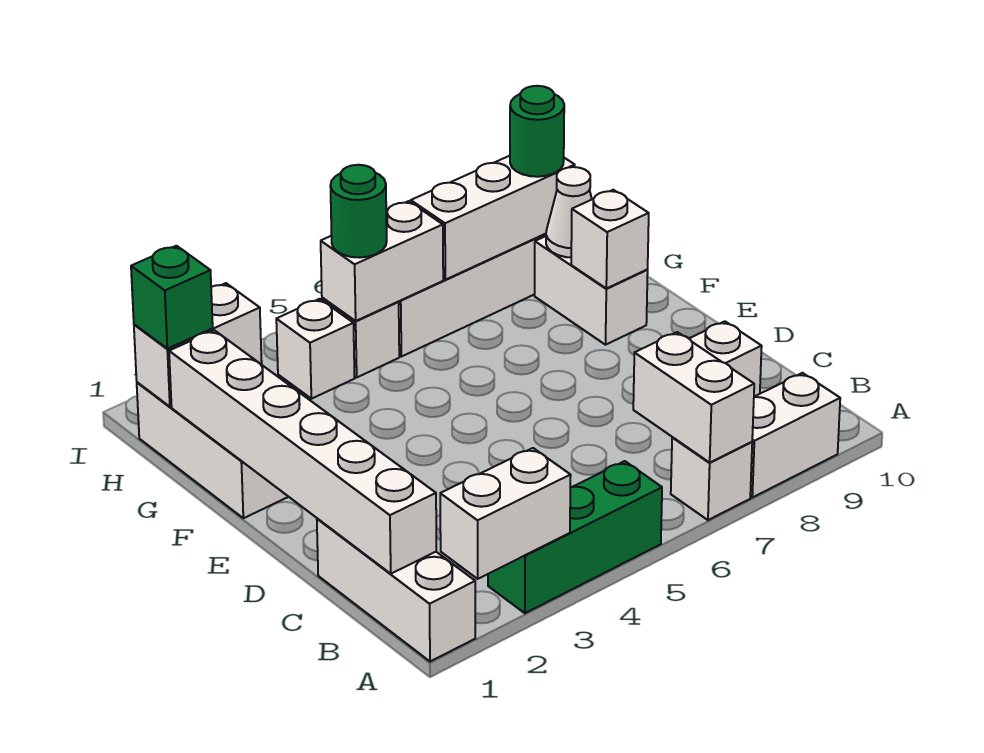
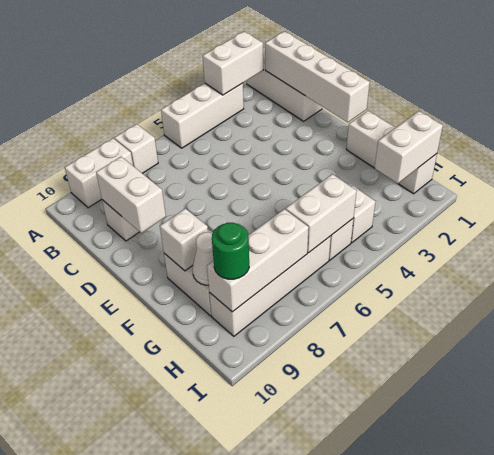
green 1x3 brick [488,461,662,613] -> white 1x3 brick [161,83,244,148]
white 1x2 brick [633,332,754,462] -> white 1x2 brick moved to [96,157,166,233]
white 1x6 brick [169,330,436,574] -> white 1x4 brick [265,31,370,122]
green 1x1 brick [131,246,213,349] -> none
green 1x1 round brick [330,165,387,258] -> none

